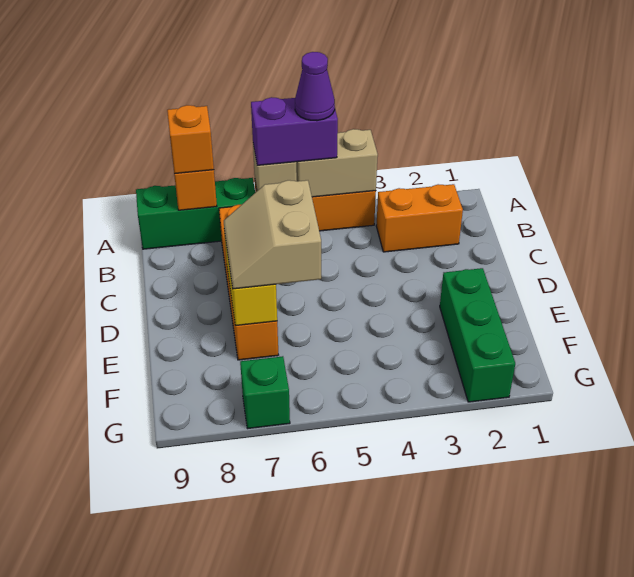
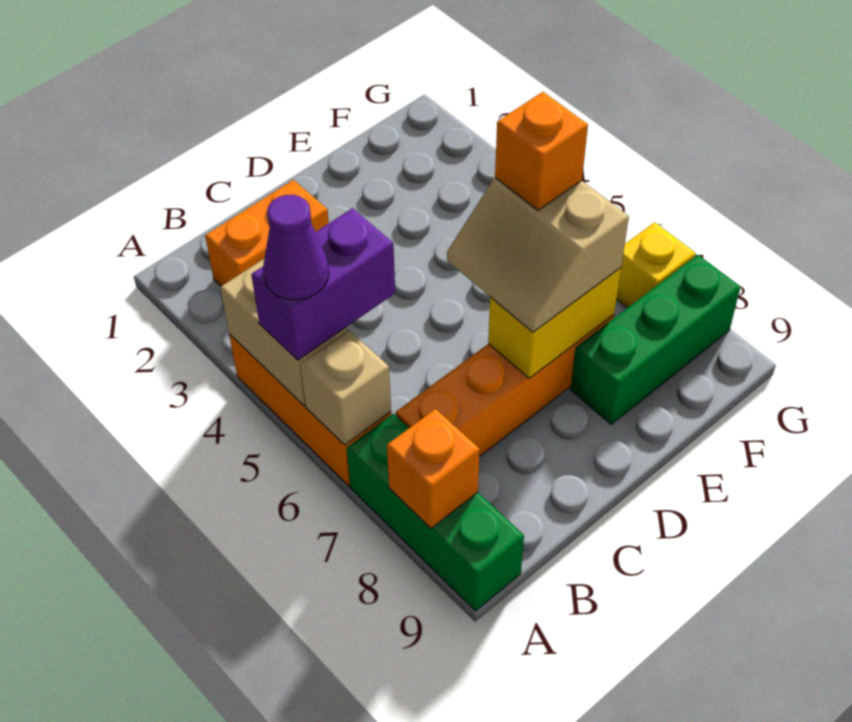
purple 1x2 brick [251,97,338,165] -> purple 1x2 brick turned to [251,208,395,360]
orange 1x1 brick [167,105,214,174] -> orange 1x1 brick moved to [495,92,588,210]
orange 1x2 brick [376,184,463,252] -> orange 1x2 brick turned to [205,180,329,286]
tan 2x2 slope [224,180,321,289] -> tan 2x2 slope turned to [447,178,629,332]
green 1x3 brick [440,268,515,402] -> green 1x3 brick moved to [570,255,741,424]
green 1x1 brick [240,356,290,429] -> yellow 1x1 brick [617,222,696,308]

